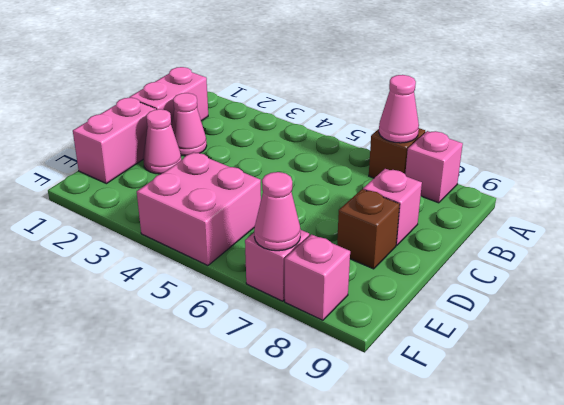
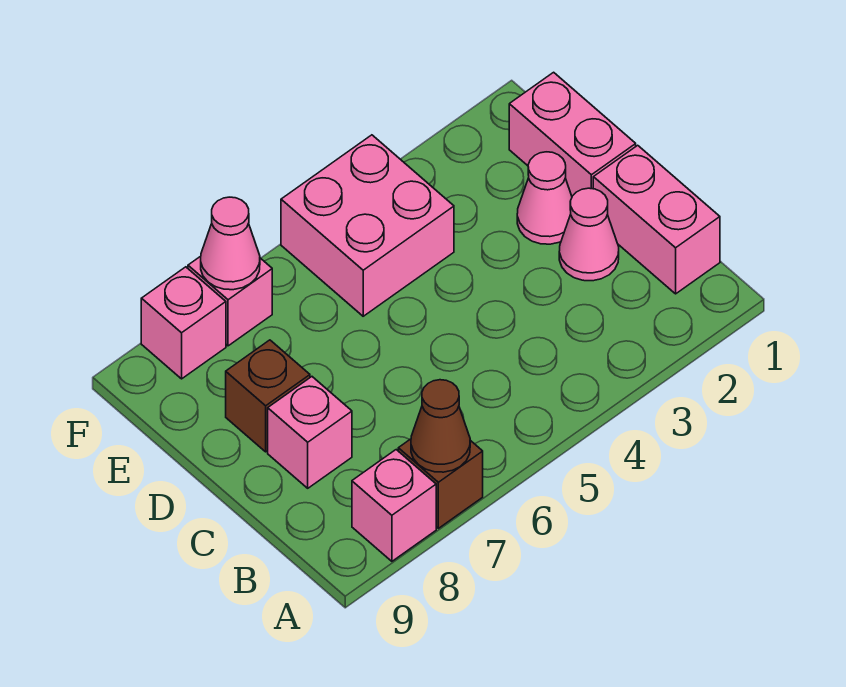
pink 1x1 cone [379,75,419,143] -> brown 1x1 cone [411,380,470,472]

